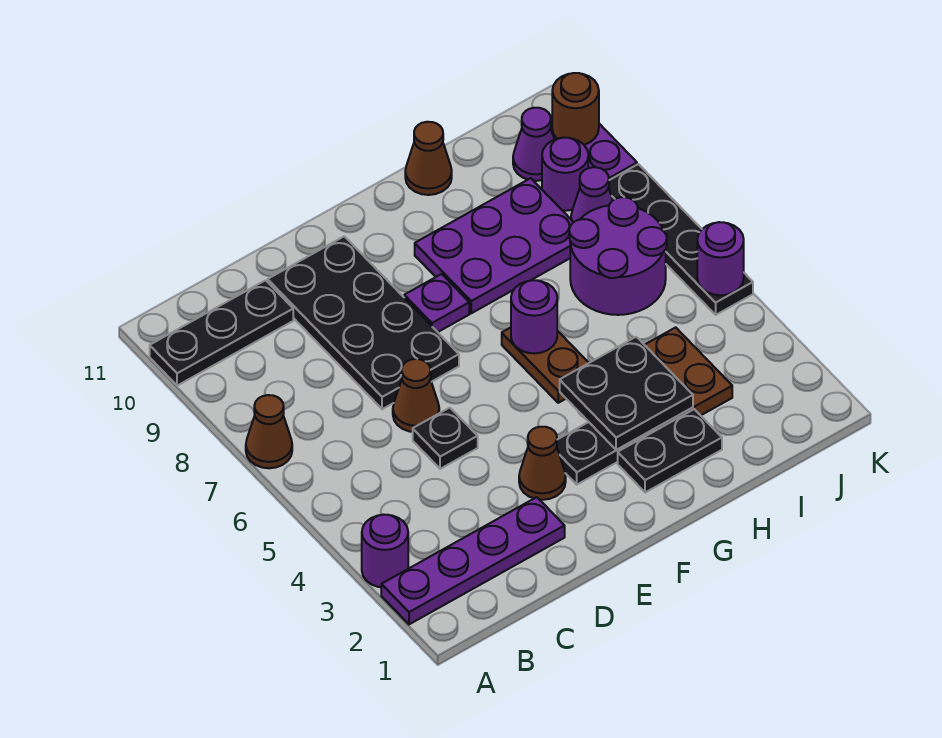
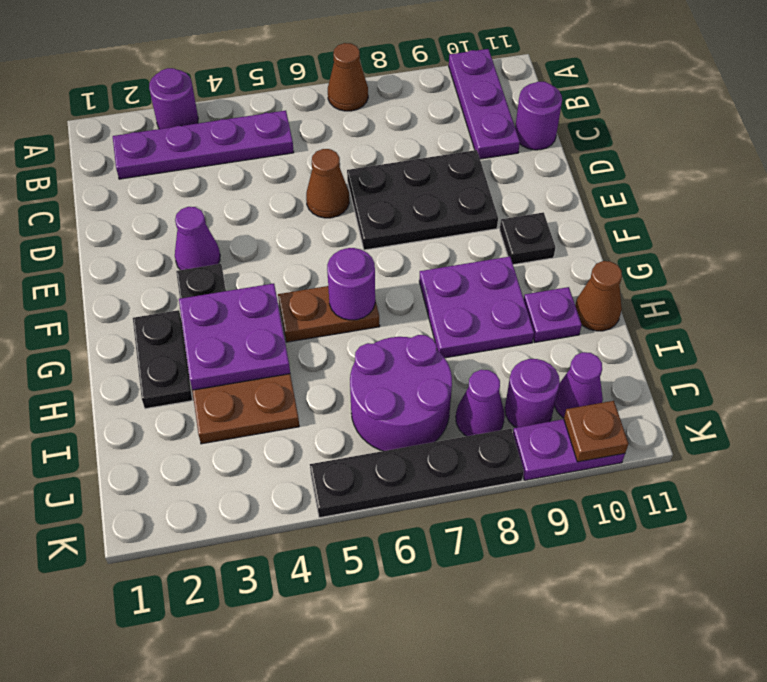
purple 1x4 plate [381,497,565,624] -> purple 1x4 plate turned to [113,111,294,179]
black 1x3 plate [150,280,293,386] -> purple 1x3 plate [449,49,520,159]
black 1x1 plate [413,408,478,469] -> black 1x1 plate moved to [500,212,555,265]
black 2x4 plate [268,236,459,409] -> black 2x3 plate [347,150,498,250]
brown 1x1 cone [519,427,566,500] -> purple 1x1 cone [175,207,220,270]
purple 1x1 plate [404,274,469,332] -> purple 1x1 plate moved to [524,287,582,342]
black 2x2 plate [560,337,693,450] -> purple 2x2 plate [179,283,290,390]
purple 2x3 plate [415,178,573,313] -> purple 2x2 plate [419,257,534,358]
purple 1x1 round brick [697,222,744,295] -> purple 1x1 round brick moved to [515,82,562,150]
brown 1x1 round brick [552,73,599,145] -> brown 1x1 plate [564,401,628,462]

